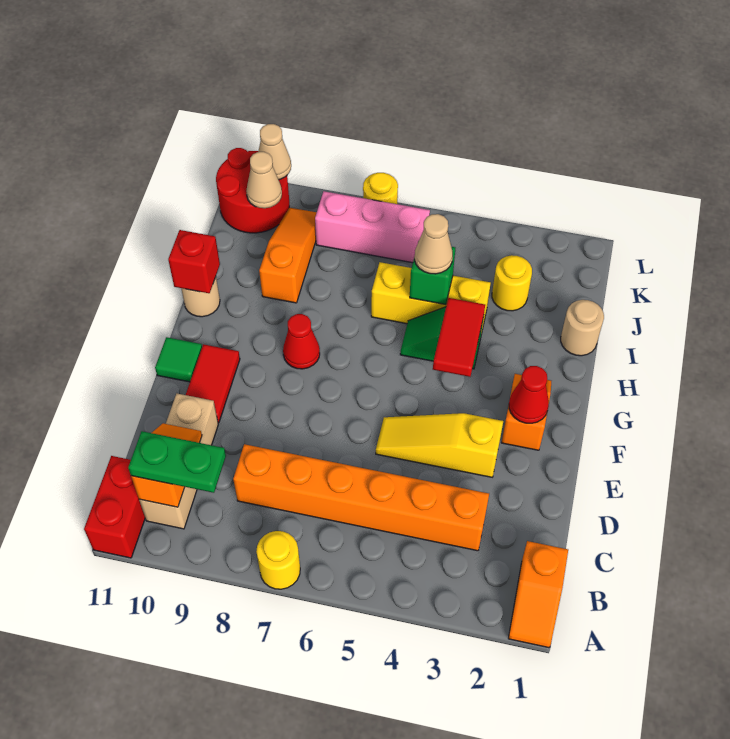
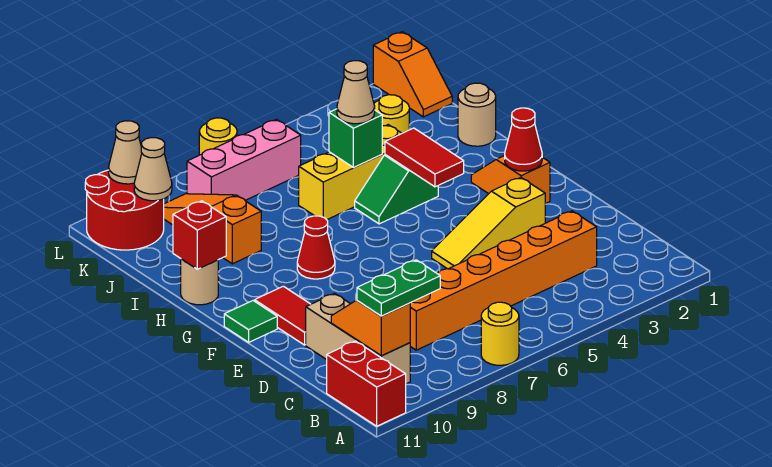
orange 1x2 slope [508,541,568,648] -> orange 1x2 slope moved to [373,32,452,117]

